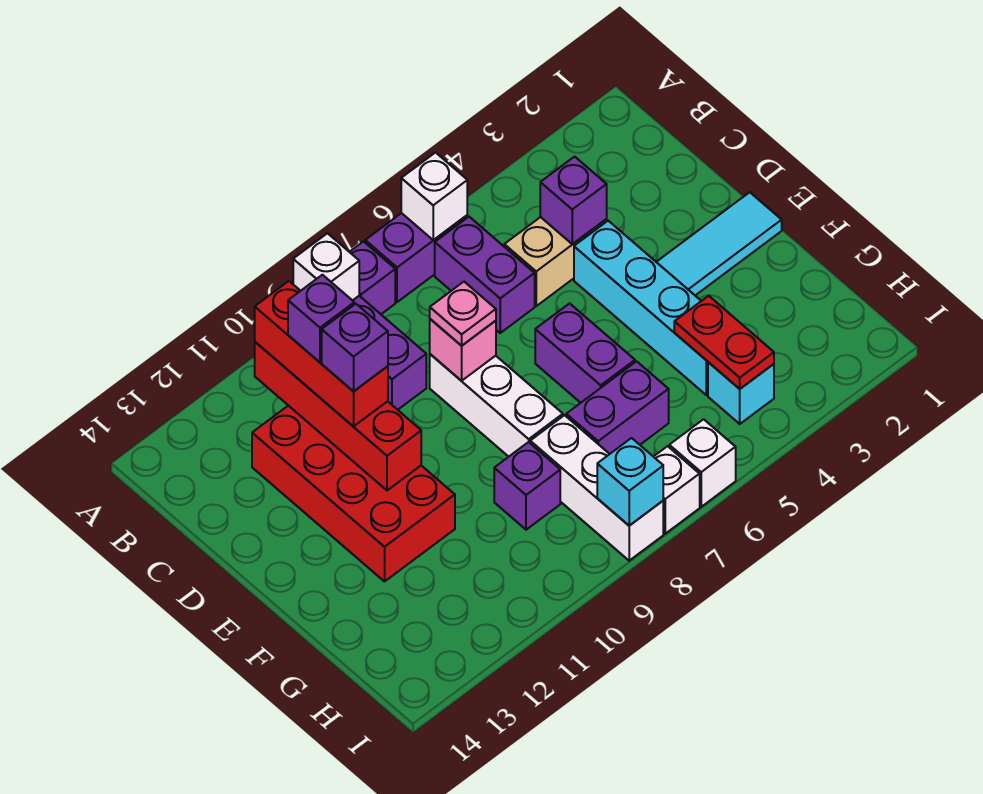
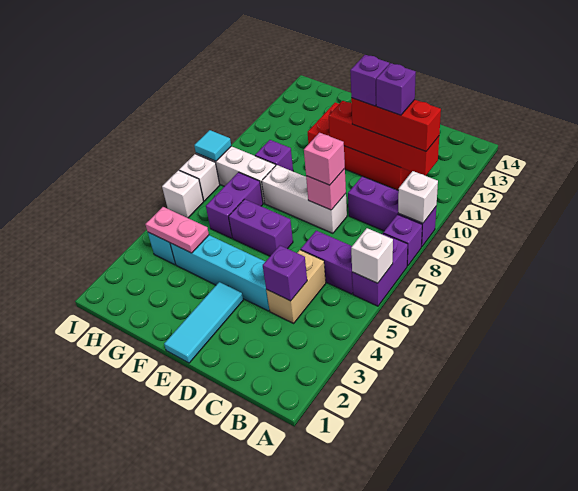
pink 1x1 plate [430,282,496,346] -> pink 1x1 brick [304,133,345,185]
red 1x2 plate [674,296,774,389] -> pink 1x2 plate [145,207,209,253]
cyan 1x1 brick [597,438,663,526] -> cyan 1x1 tile [194,130,231,161]

